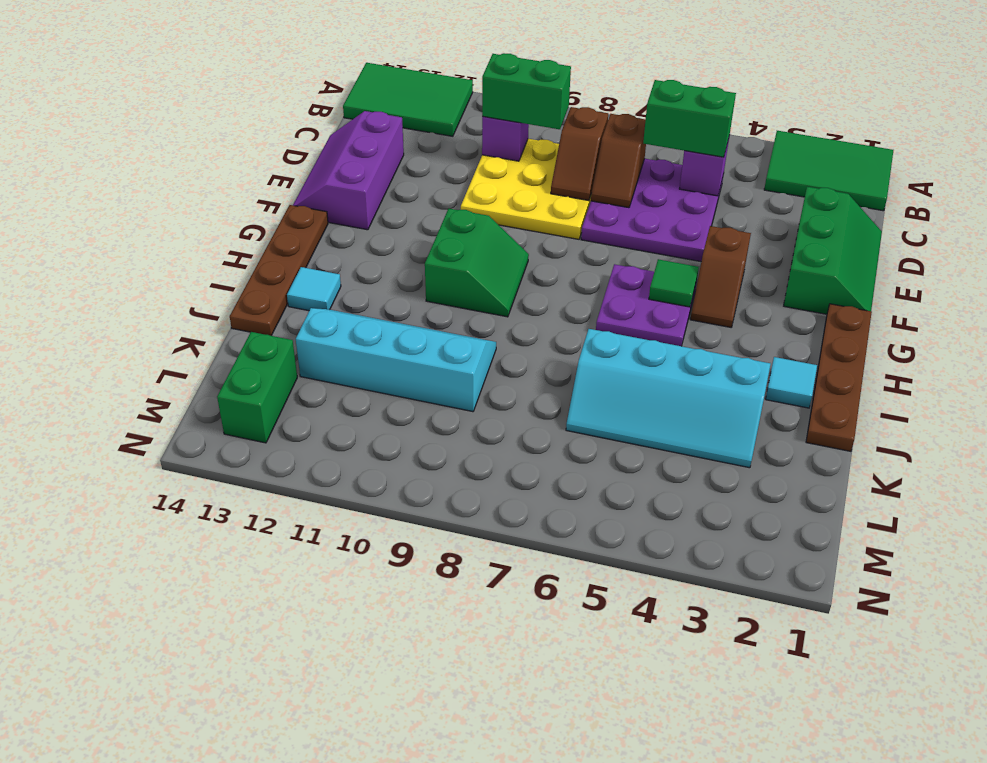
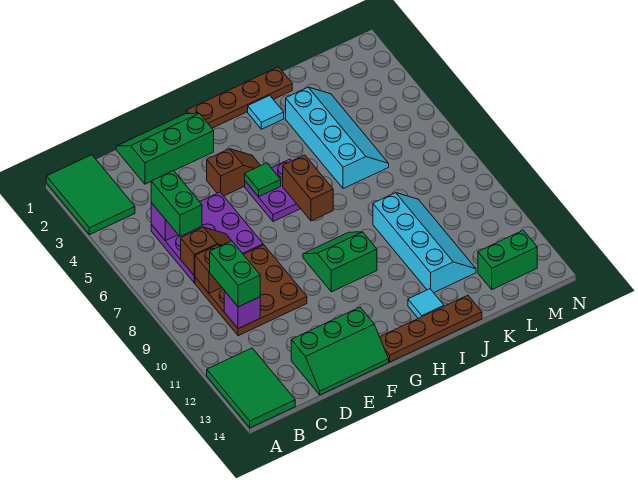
yellow 3x3 plate [461,139,591,239] -> brown 3x3 plate [195,245,307,336]
purple 2x3 slope [293,111,404,230] -> green 2x3 slope [291,307,389,395]
none -> brown 1x2 brick [283,155,333,221]
cyan 2x4 slope [296,308,496,412] -> cyan 2x4 slope turned to [373,193,476,293]

